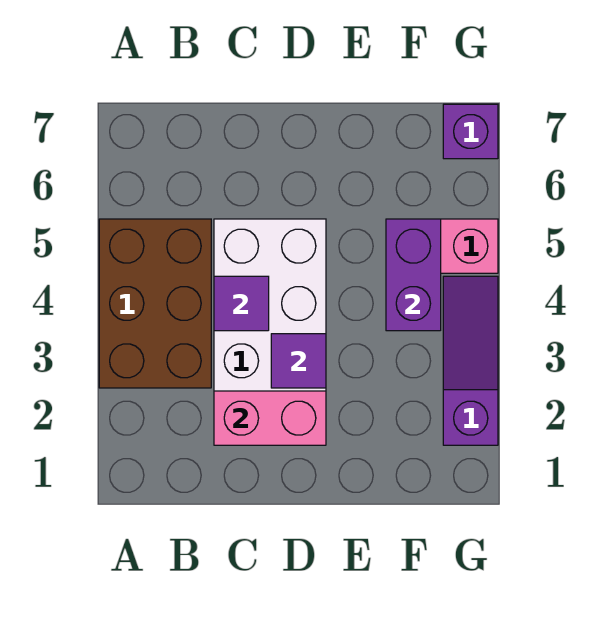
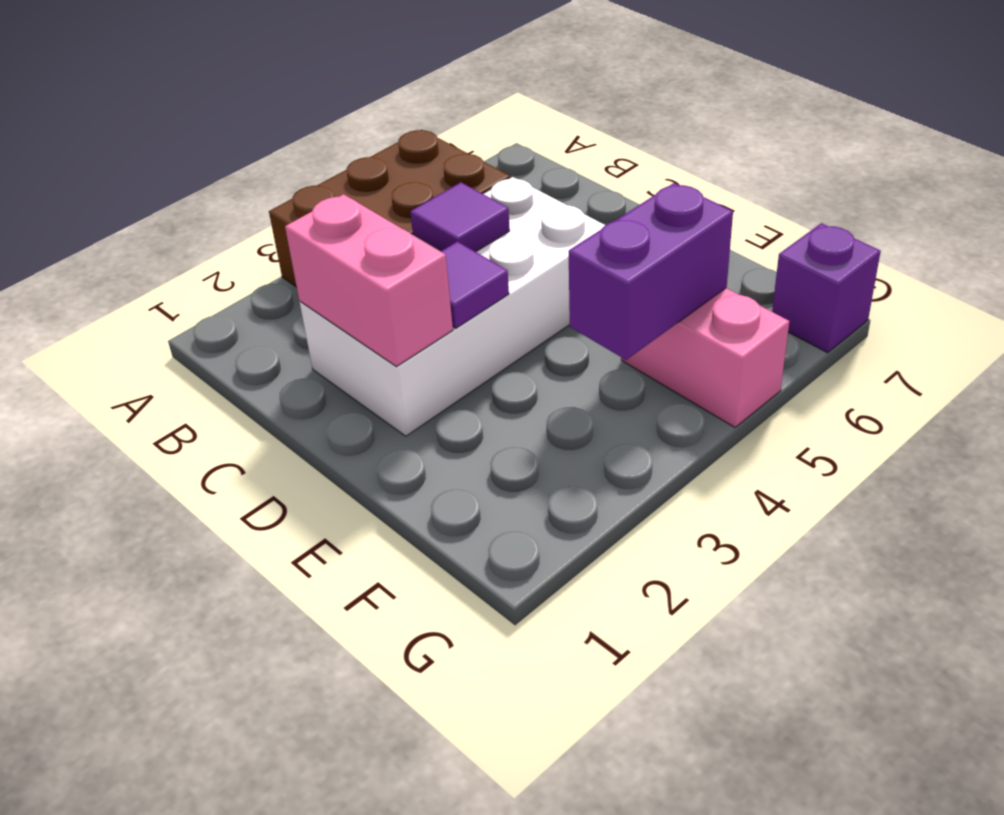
purple 1x3 slope [443,276,498,445] -> none

